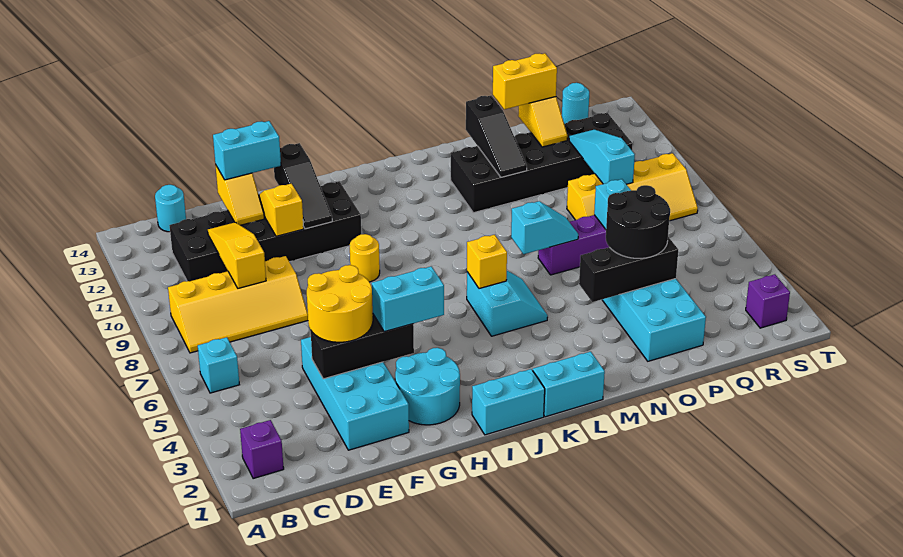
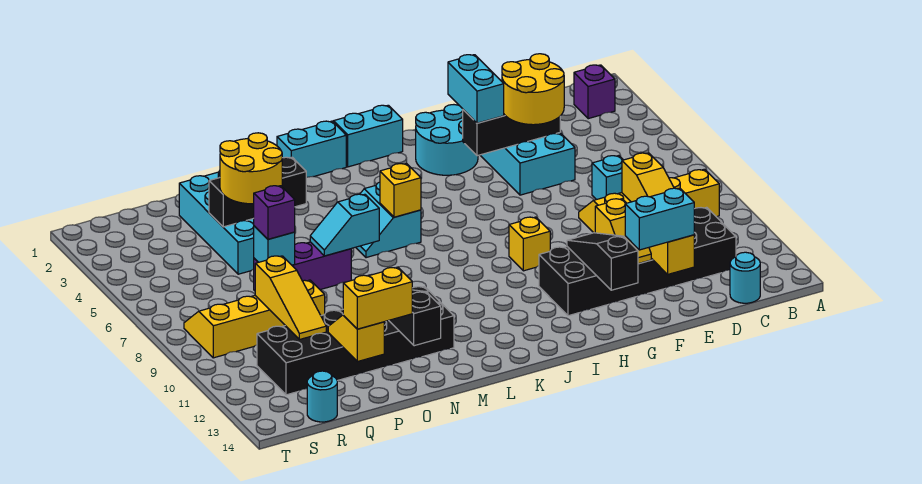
cyan 1x1 brick [198,337,239,393] -> cyan 1x1 brick moved to [592,156,623,200]
cyan 1x2 brick [372,266,444,332] -> cyan 1x2 brick turned to [448,55,504,123]
yellow 1x1 round brick [350,234,380,282] -> yellow 1x1 brick [509,217,550,271]
black 2x2 round brick [606,185,670,258] -> yellow 2x2 round brick [220,133,282,204]
cyan 1x3 slope [569,130,635,184] -> yellow 1x3 slope [255,256,326,340]
purple 1x1 brick [746,274,790,328] -> purple 1x1 brick moved to [254,186,295,239]

